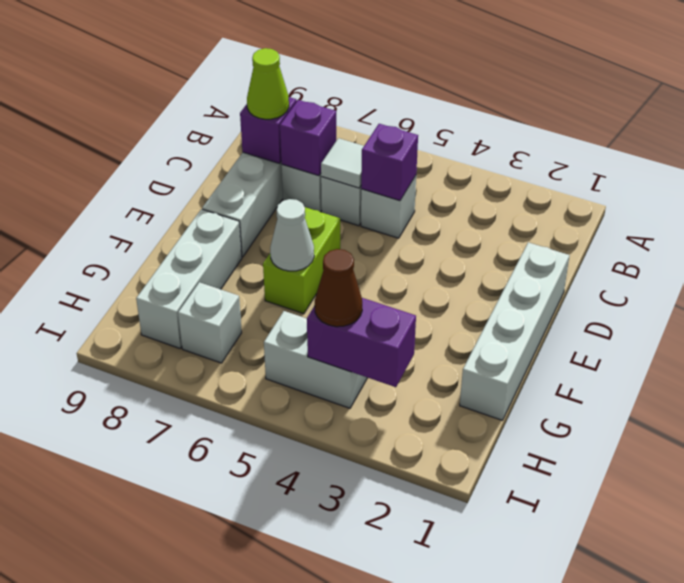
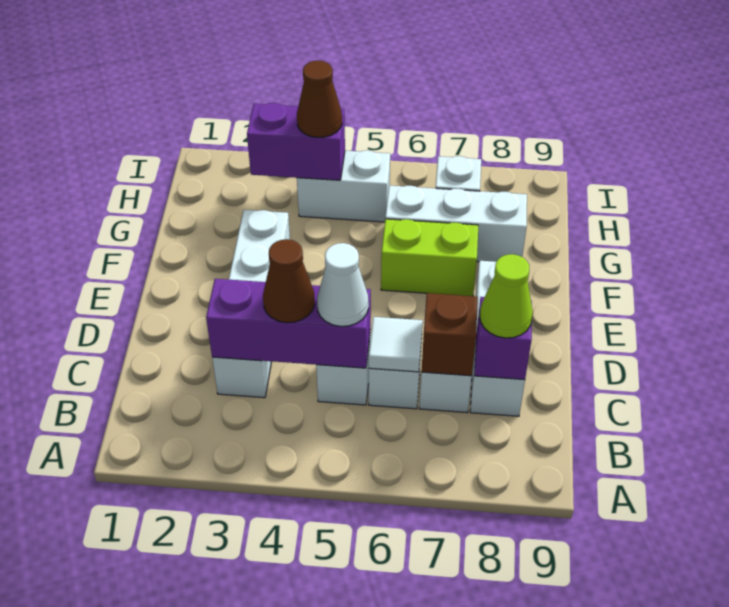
none -> brown 1x1 cone [263,239,315,323]
purple 1x1 brick [361,124,418,201] -> purple 1x3 brick [206,279,371,368]
purple 1x1 brick [280,100,336,176] -> brown 1x1 brick [421,293,478,376]
white 1x4 brick [460,242,570,420] -> white 1x4 brick moved to [212,210,290,398]
lime 1x2 brick [263,207,340,314] -> lime 1x2 brick turned to [381,219,478,296]
white 1x1 cone [270,199,314,271] -> white 1x1 cone moved to [317,243,369,326]
white 1x3 brick [136,209,242,348] -> white 1x3 brick turned to [385,185,527,262]

